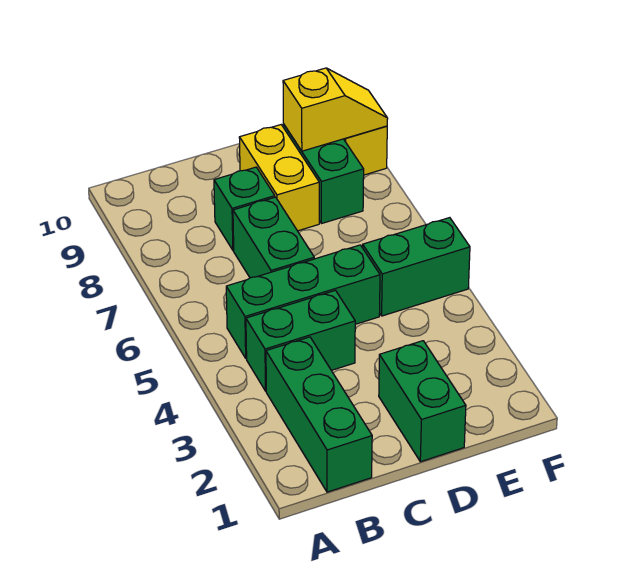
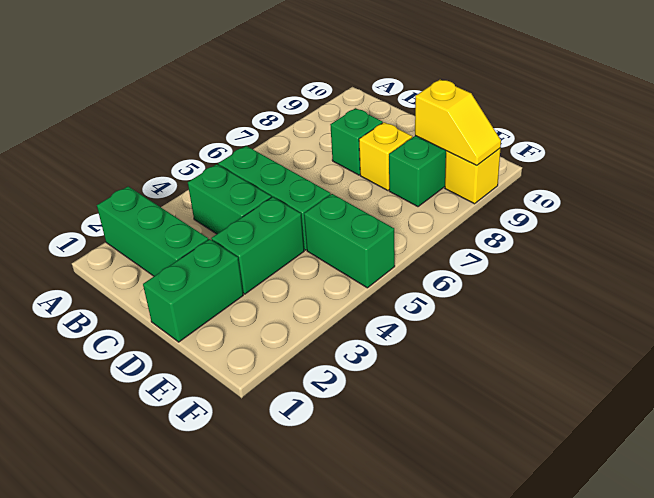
green 1x3 brick [266,337,372,492] -> green 1x3 brick turned to [97,186,209,276]
green 1x2 brick [233,197,314,278] -> green 1x2 brick moved to [211,197,304,294]
yellow 1x2 brick [239,125,319,231] -> yellow 1x1 brick [359,122,412,191]

